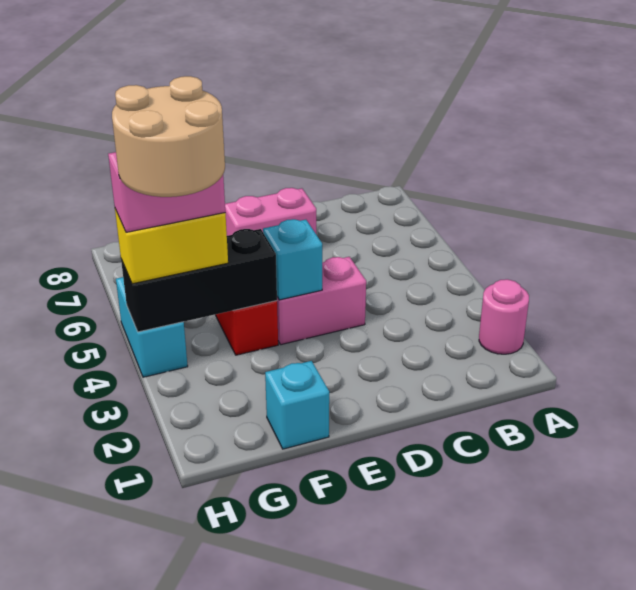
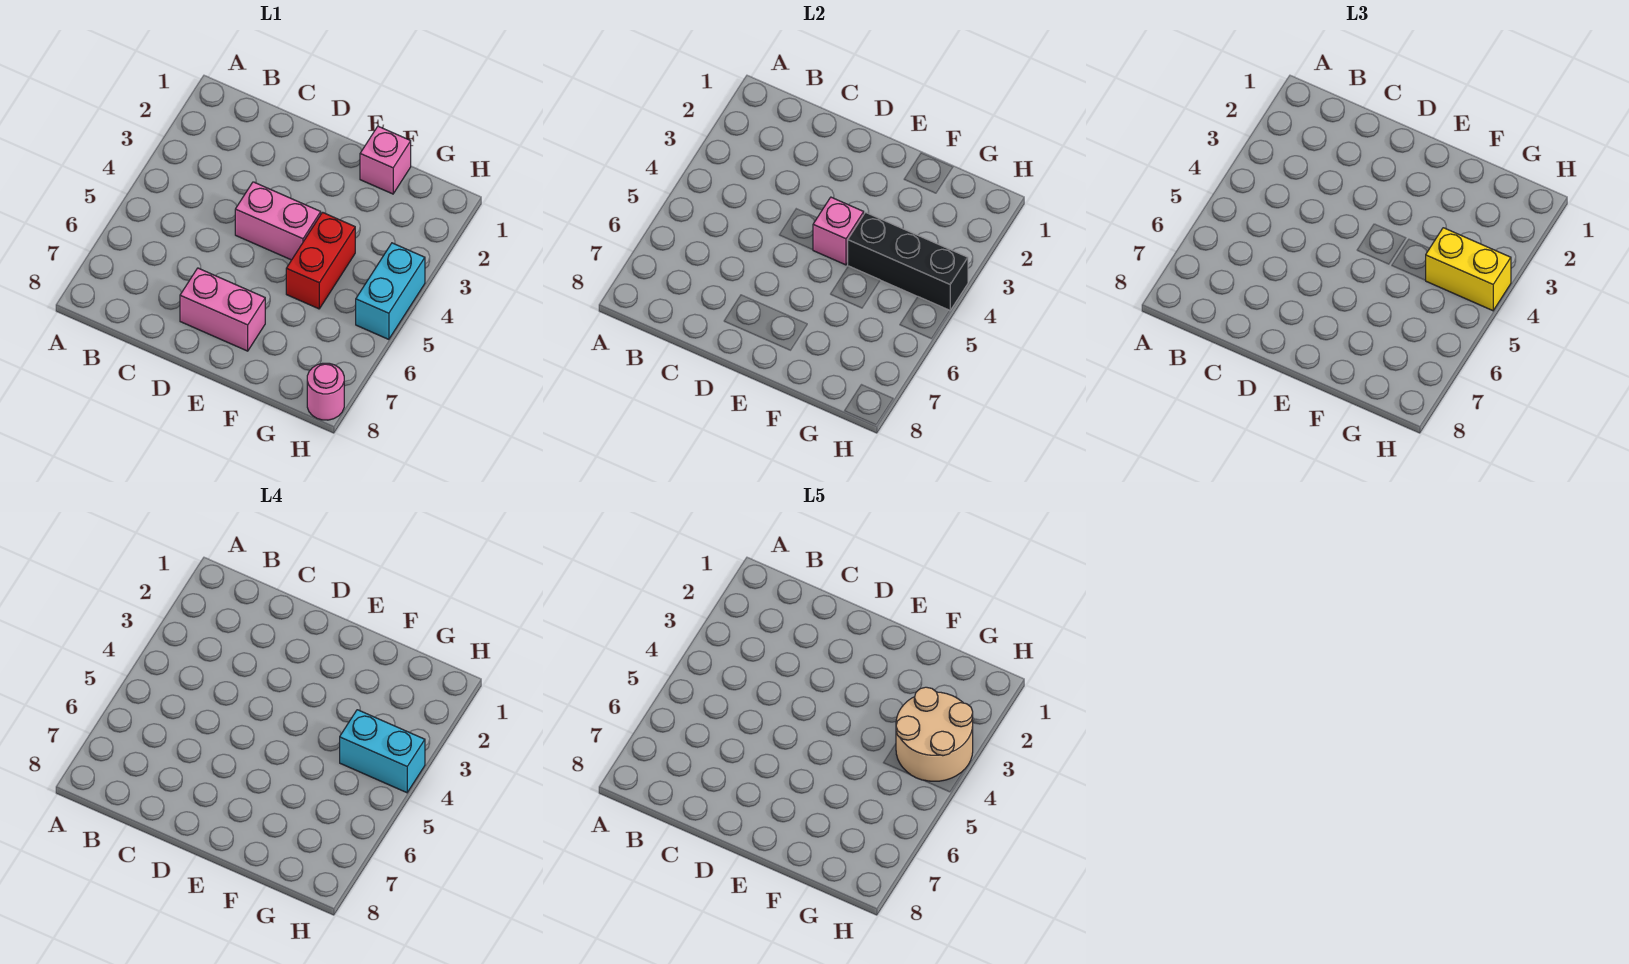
pink 1x1 round brick [479,279,529,354] -> pink 1x1 round brick moved to [307,363,344,420]
cyan 1x1 brick [263,219,322,300] -> pink 1x1 brick [813,197,864,265]
cyan 1x1 brick [265,361,329,449] -> pink 1x1 brick [360,126,411,194]
pink 1x2 brick [108,152,225,232] -> cyan 1x2 brick [340,710,425,793]

